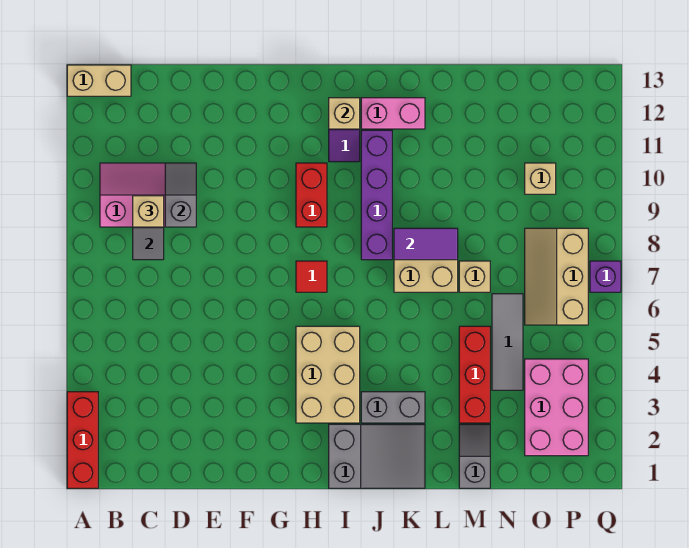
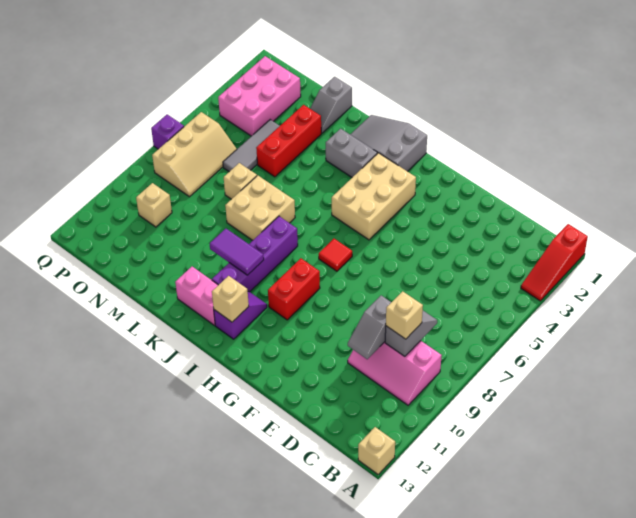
red 1x3 brick [67,392,98,488] -> red 1x3 slope [521,224,588,301]
tan 1x2 brick [67,65,131,96] -> tan 1x1 brick [358,427,395,474]
purple 1x2 tile [394,228,458,260] -> purple 1x2 tile moved to [210,229,264,275]

